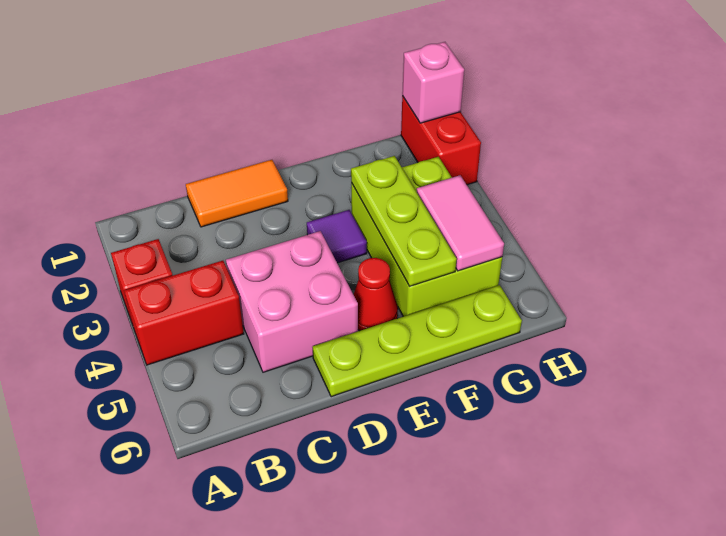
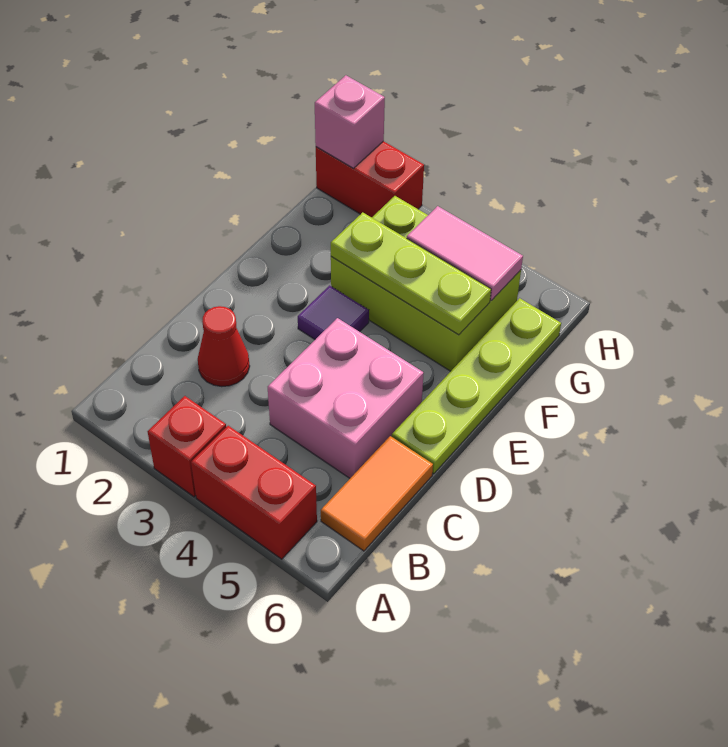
red 1x2 brick [124,261,244,365] -> red 1x2 brick turned to [191,426,317,559]
orange 1x2 tile [186,160,288,227] -> orange 1x2 tile moved to [321,436,433,551]
red 1x1 cone [353,258,398,331] -> red 1x1 cone moved to [198,306,250,387]

